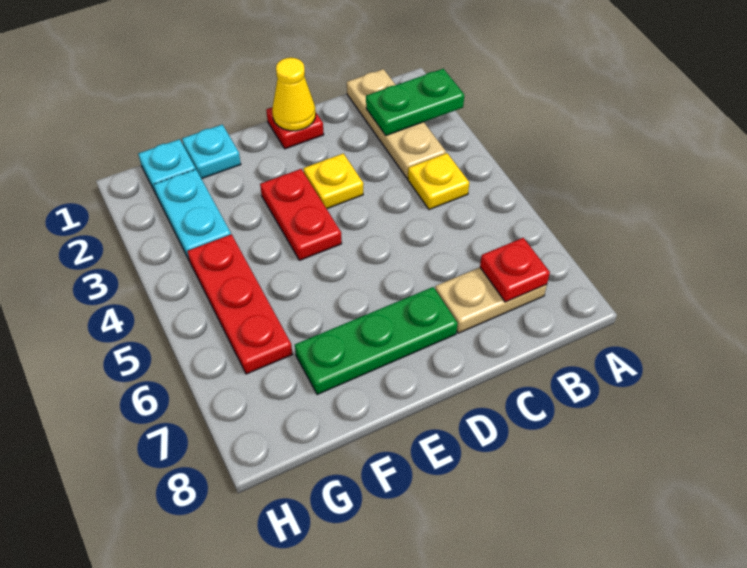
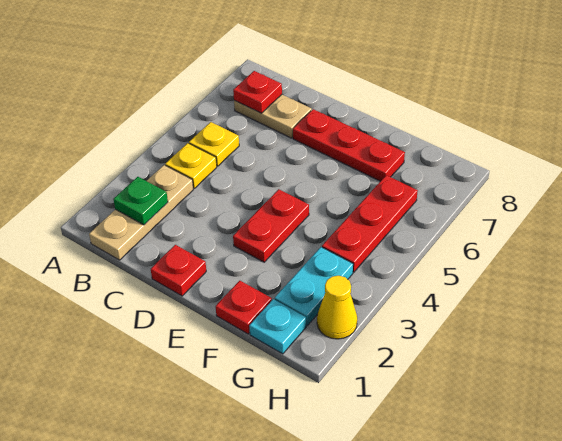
green 1x2 plate [366,69,464,135] -> green 1x1 plate [114,177,168,225]
yellow 1x1 cone [272,58,316,131] -> yellow 1x1 cone moved to [317,276,357,339]
yellow 1x1 plate [303,153,363,209] -> yellow 1x1 plate moved to [189,122,239,166]
green 1x3 plate [295,287,458,395] -> red 1x3 plate [293,109,405,181]
cyan 1x1 plate [182,125,241,179] -> red 1x1 plate [216,281,272,334]

